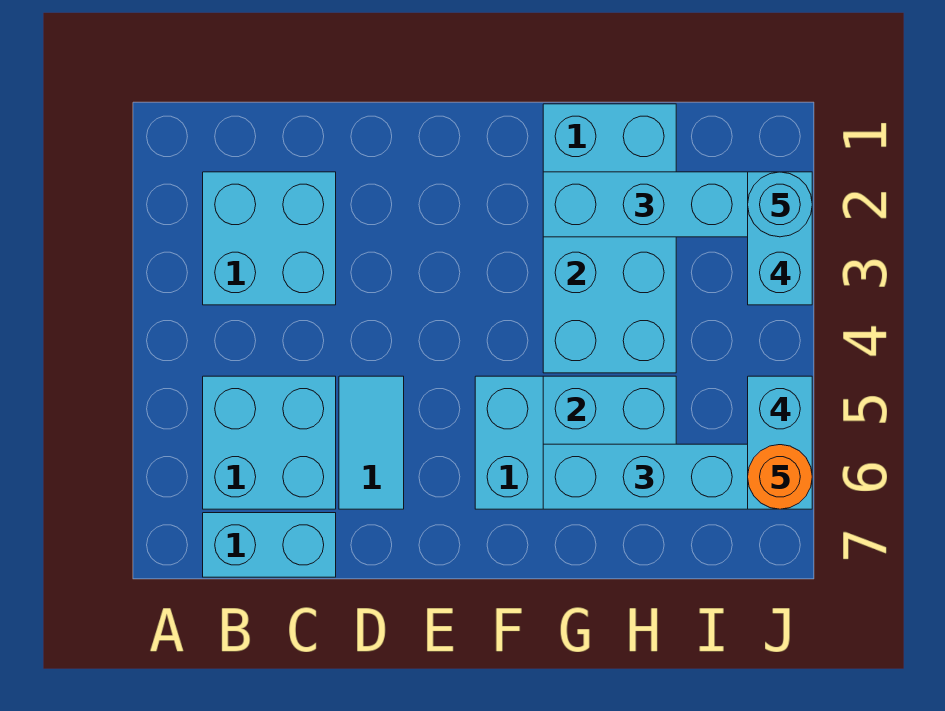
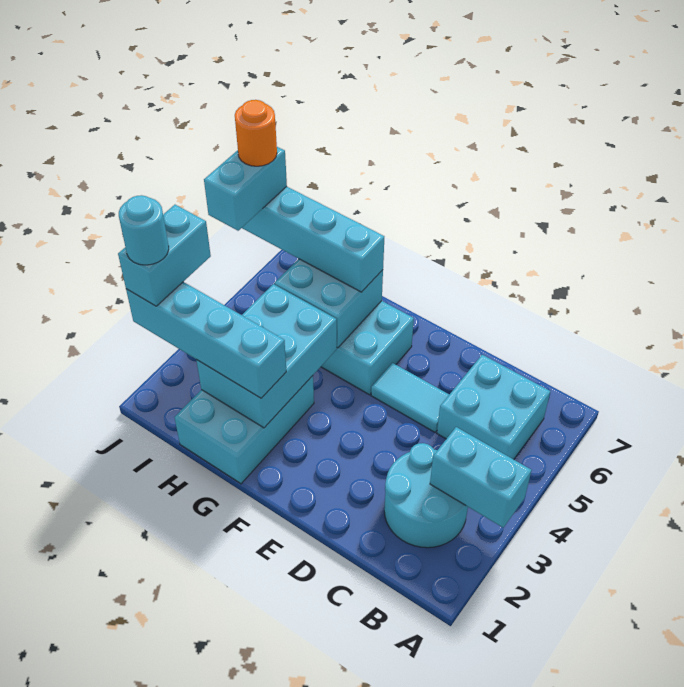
cyan 2x2 brick [203,172,336,305] -> cyan 2x2 round brick [384,443,468,548]
cyan 1x2 brick [203,513,336,577] -> cyan 1x2 brick moved to [430,427,531,528]
cyan 1x2 tile [339,376,404,509] -> cyan 1x2 tile turned to [371,363,449,432]

